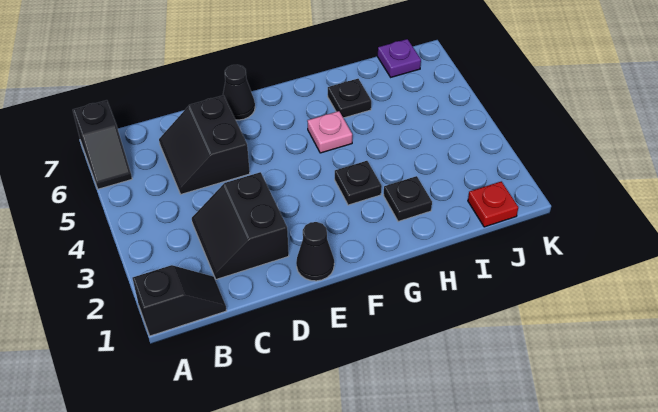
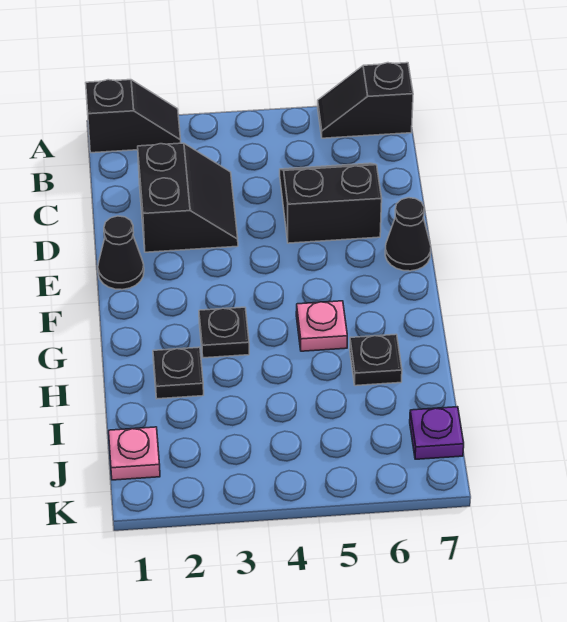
black 1x2 slope [133,265,227,336] -> black 1x2 slope turned to [86,80,181,153]
black 2x2 slope [192,172,289,279] -> black 2x2 slope turned to [138,143,238,252]
red 1x1 plate [468,181,518,227] -> pink 1x1 plate [109,427,160,480]

